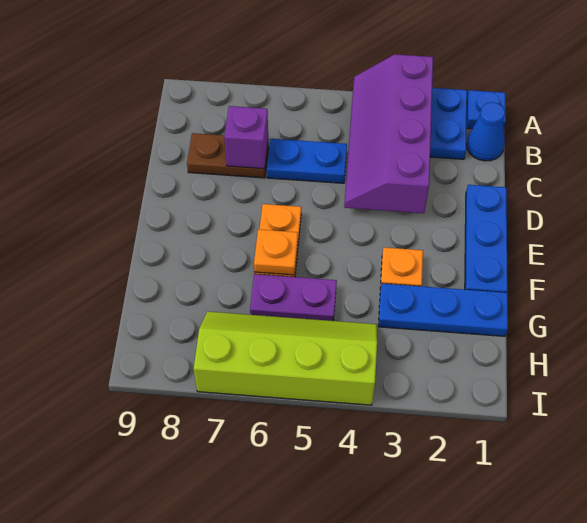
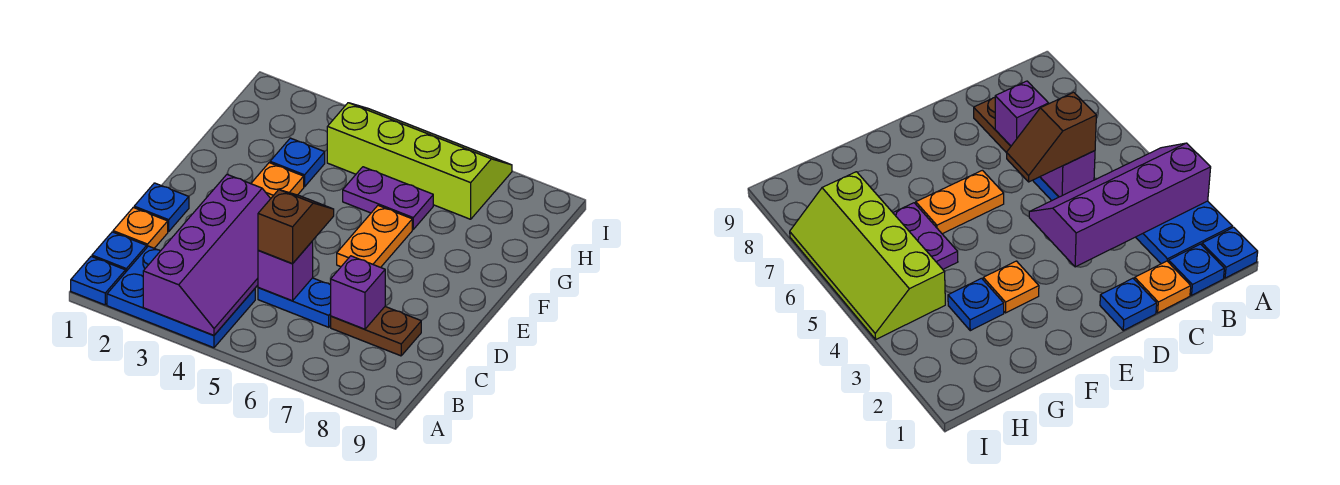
blue 1x1 cone [466,102,505,161] -> blue 1x1 plate [92,232,147,272]
none -> purple 1x1 brick [258,241,313,301]
none -> brown 1x2 slope [258,190,334,264]
blue 1x3 plate [465,185,508,293] -> blue 1x1 plate [134,183,189,232]
orange 1x1 plate [254,229,298,275] -> orange 1x1 plate moved to [113,207,168,248]
blue 1x3 plate [378,283,508,336] -> blue 1x1 plate [270,138,325,187]
lime 2x4 slope [194,311,377,405] -> lime 2x4 slope turned to [327,103,512,219]

